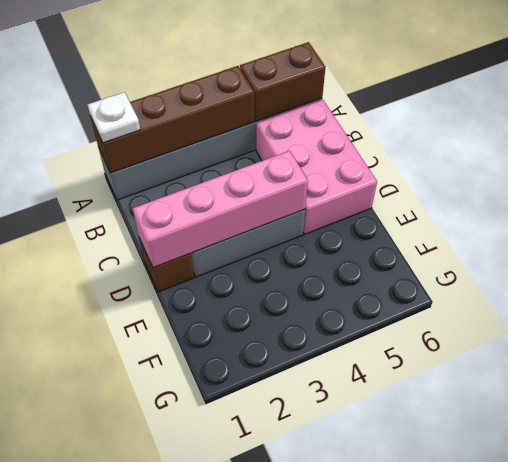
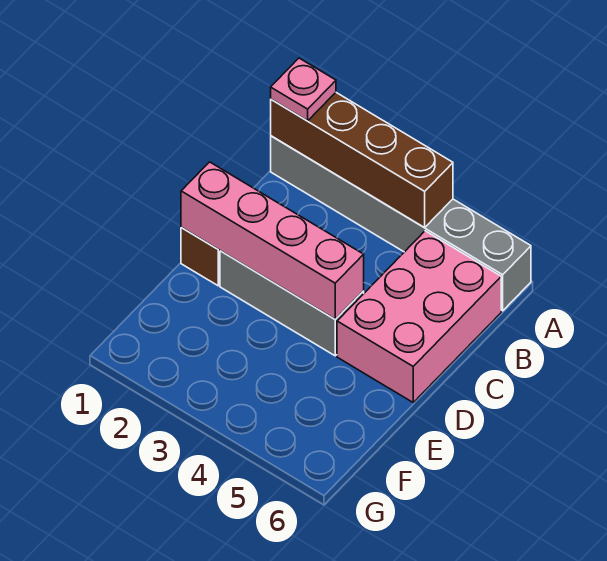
white 1x1 plate [88,92,140,143] -> pink 1x1 plate [271,58,336,121]
brown 1x2 brick [240,42,325,121] -> none

